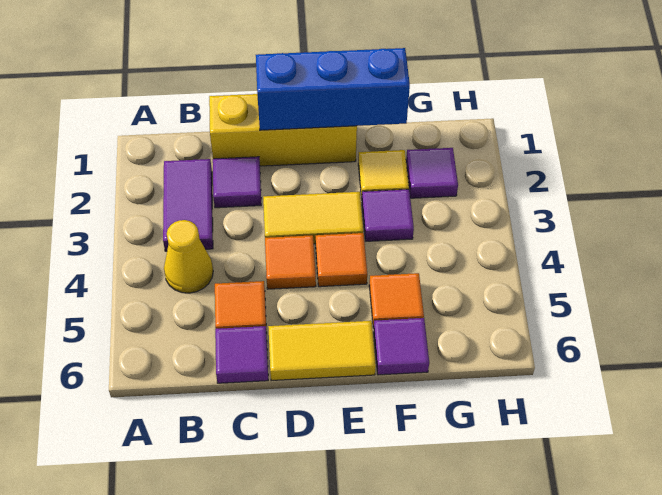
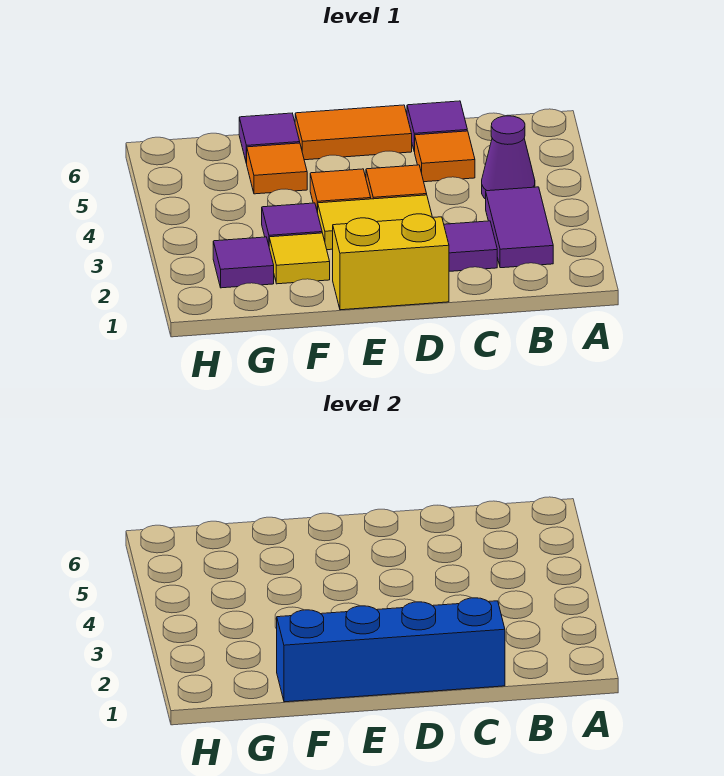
yellow 1x1 cone [164,220,213,293] -> purple 1x1 cone [482,116,535,199]
yellow 1x3 brick [209,94,357,166] -> yellow 1x2 brick [333,214,449,310]
blue 1x3 brick [256,48,410,130] -> blue 1x4 brick [277,598,505,702]
yellow 1x2 tile [268,321,376,381] -> orange 1x2 tile [295,105,412,160]

